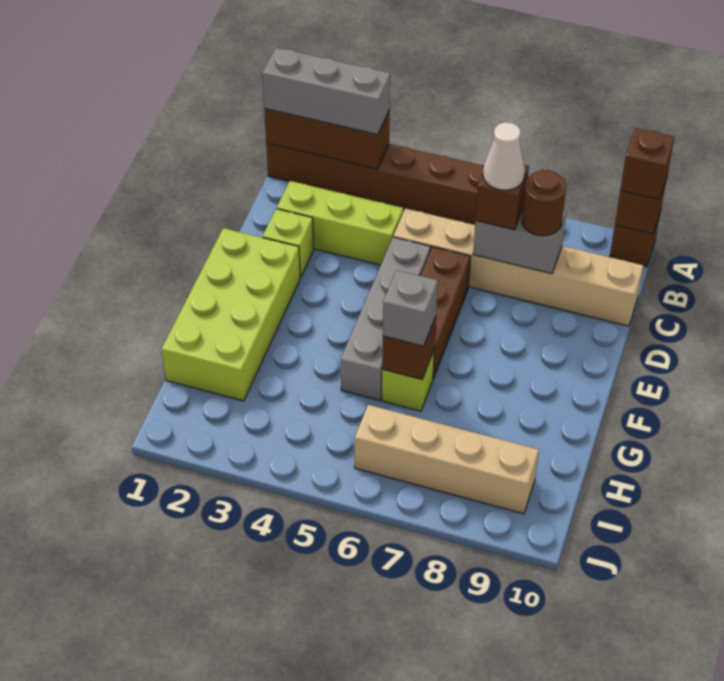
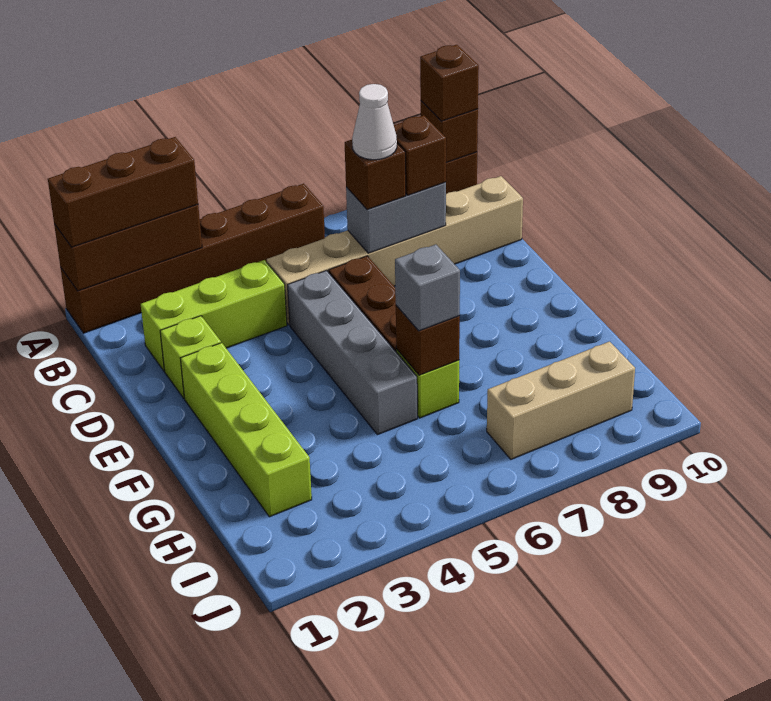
grey 1x3 brick [262,48,390,135] -> brown 1x3 brick [48,137,198,247]
brown 1x1 round brick [521,170,566,236] -> brown 1x1 brick [394,115,446,195]
lime 2x4 brick [162,228,300,401] -> lime 1x4 brick [180,343,312,517]
tan 1x4 brick [355,405,539,514] -> tan 1x3 brick [487,342,635,459]

